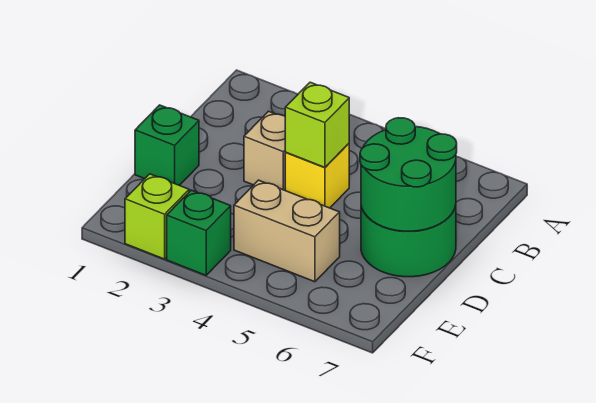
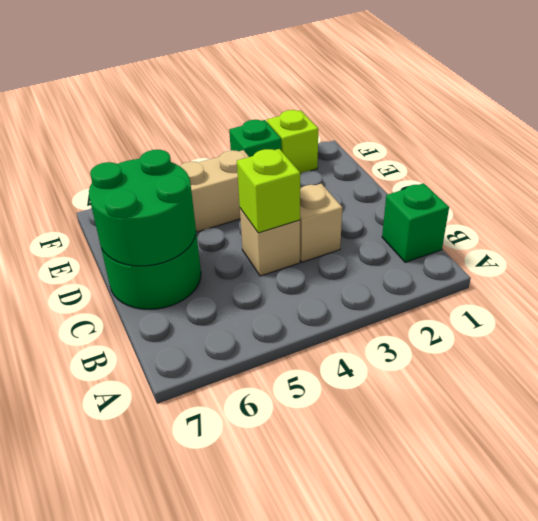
yellow 1x1 brick [285,144,349,208] -> tan 1x1 brick [240,209,300,276]
green 1x1 brick [135,105,199,185] -> green 1x1 brick moved to [382,183,449,262]

